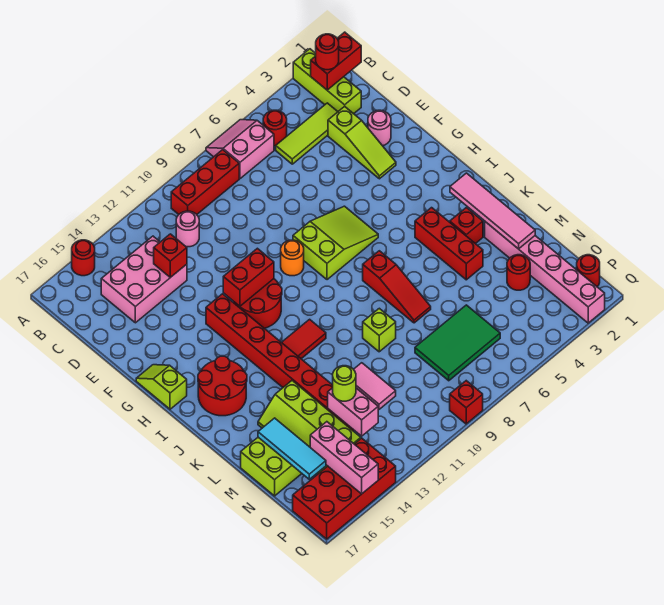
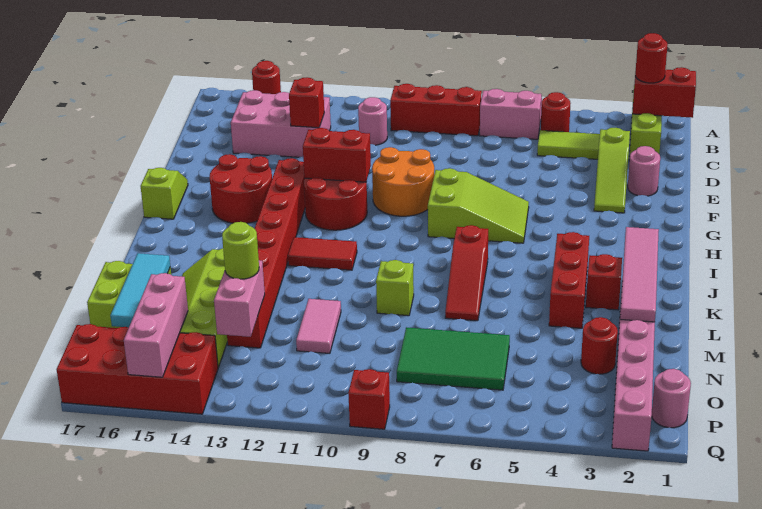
orange 1x1 round brick [281,240,304,276] -> orange 2x2 round brick [372,147,434,216]
red 2x2 round brick [198,356,247,416] -> red 2x2 round brick moved to [210,154,272,223]
red 1x1 round brick [577,255,600,287] -> pink 1x1 round brick [652,369,691,428]

